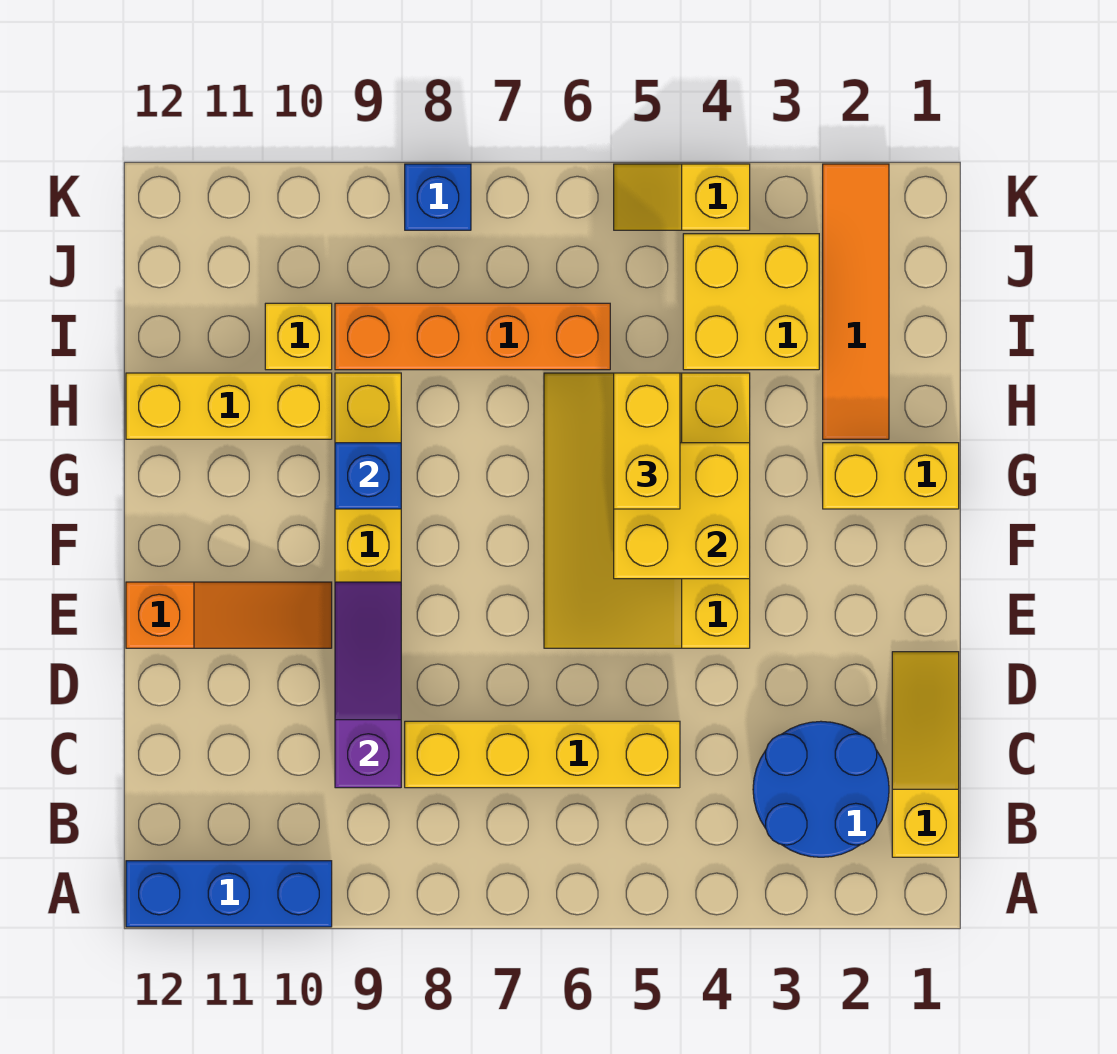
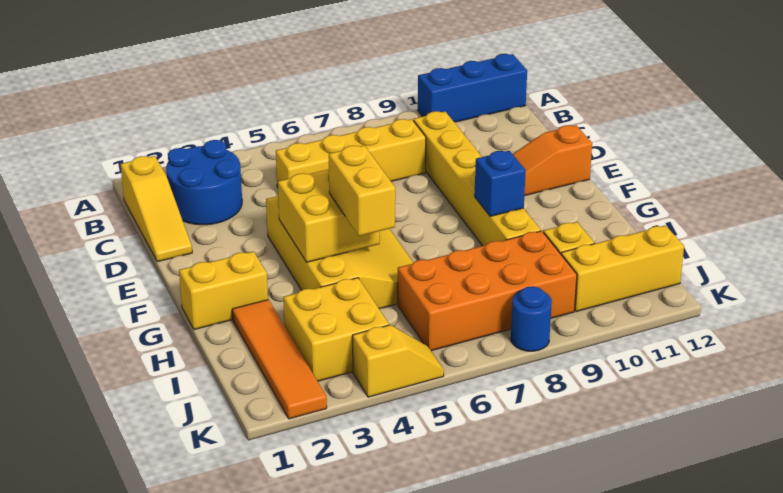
purple 1x3 slope [335,582,401,788] -> none
yellow 1x3 brick [126,373,332,439] -> yellow 1x3 brick moved to [561,225,684,312]
orange 1x4 brick [335,303,610,370] -> orange 2x4 brick [398,231,577,351]
blue 1x1 brick [405,164,471,230] -> blue 1x1 round brick [511,286,552,351]

